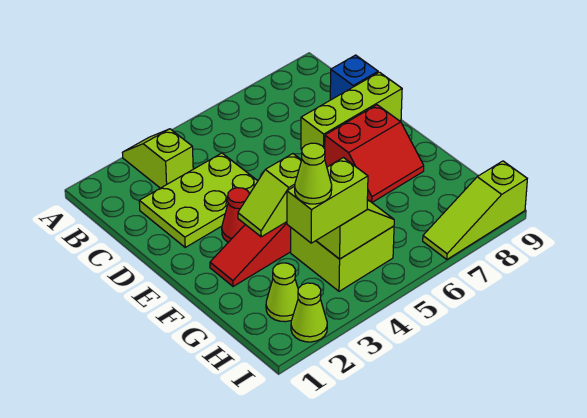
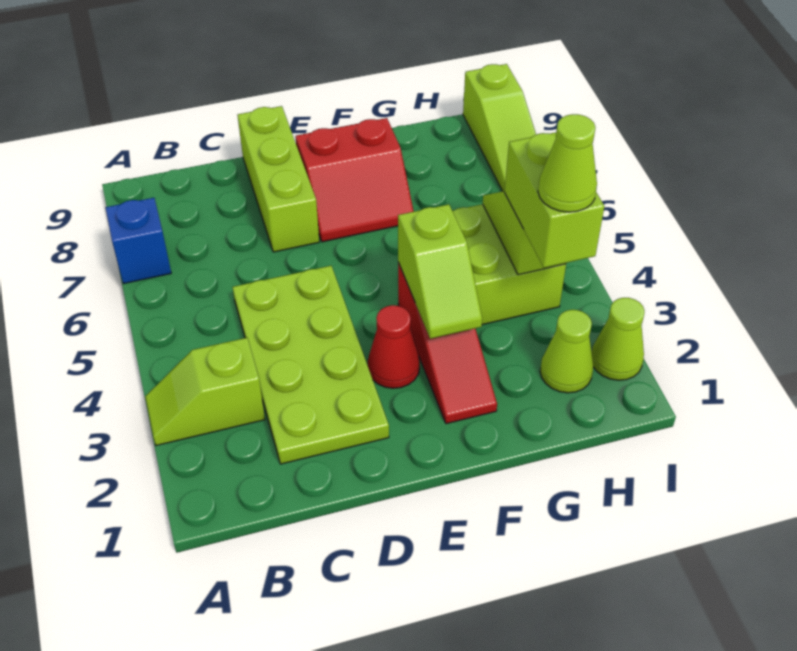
lime 2x3 plate [139,153,258,247] -> lime 2x4 plate [232,266,389,464]
blue 1x1 brick [330,55,378,100] -> blue 1x1 brick moved to [105,198,171,284]
red 2x2 slope [325,105,424,202] -> red 2x2 slope turned to [295,118,414,242]

